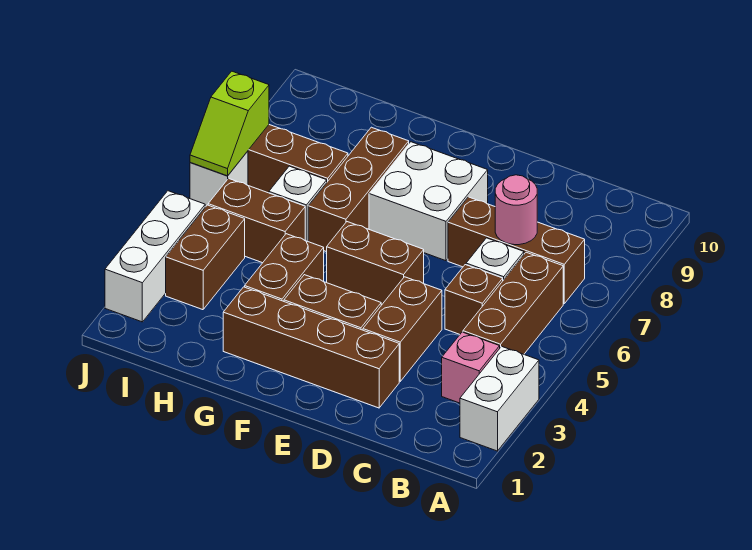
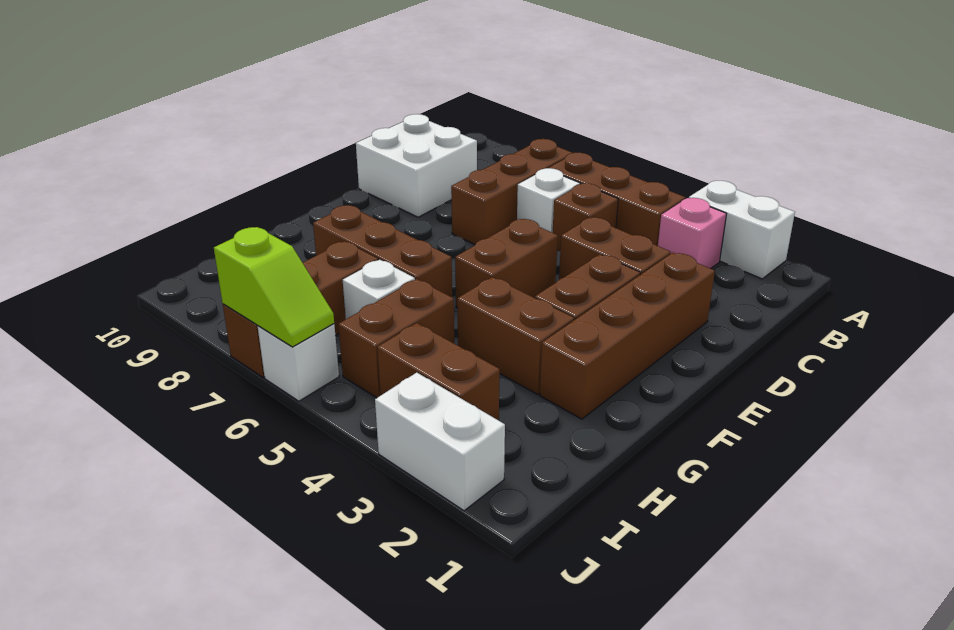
pink 1x1 round brick [495,175,537,245] -> none
white 2x2 brick [369,142,488,261] -> white 2x2 brick moved to [356,114,477,217]
white 1x3 brick [105,191,205,322] -> white 1x2 brick [375,373,505,511]

